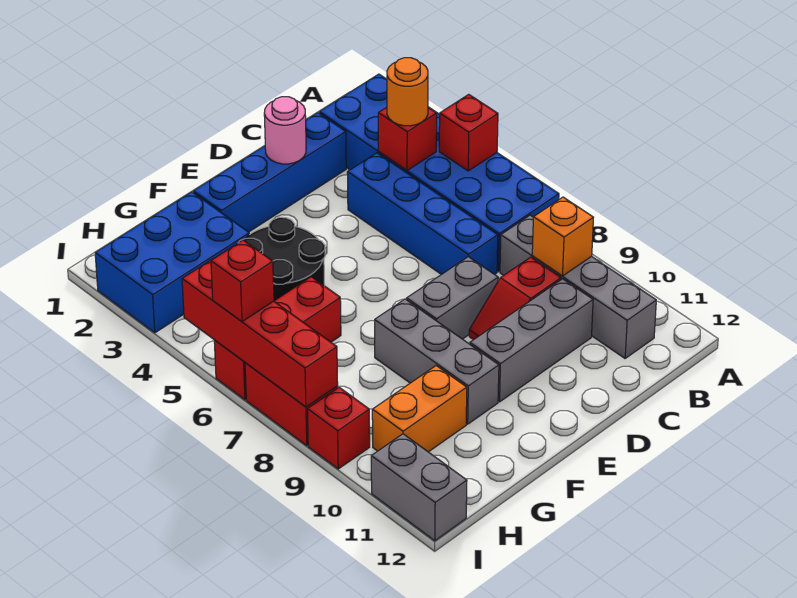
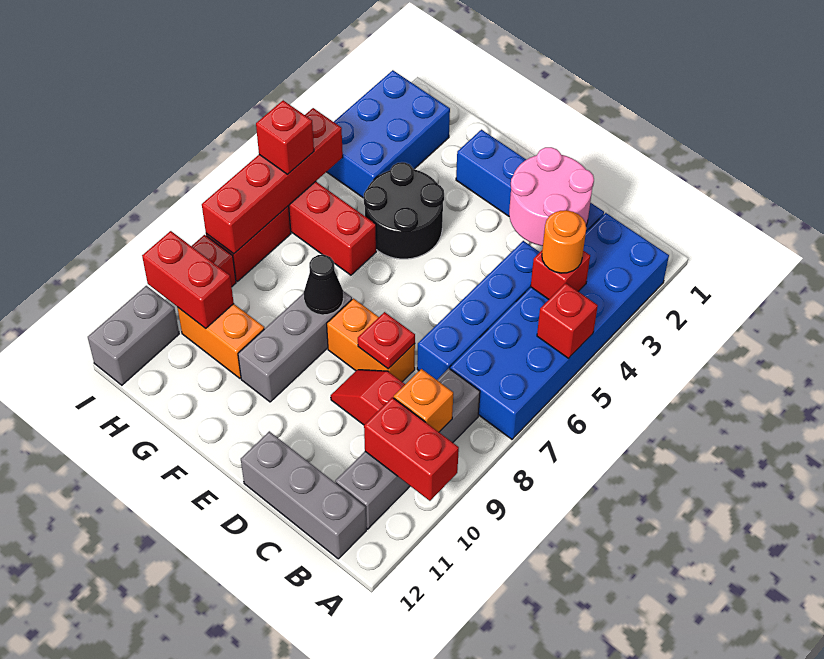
none -> red 1x2 brick [364,397,459,501]
grey 1x3 brick [470,279,593,402] -> grey 1x3 brick moved to [241,431,366,559]
pink 1x1 round brick [264,97,306,164] -> pink 2x2 round brick [509,147,594,246]
grey 1x2 brick [407,257,498,339] -> orange 1x2 brick [327,298,415,382]
none -> red 1x1 plate [358,312,415,369]
none -> black 1x1 cone [304,255,344,315]
blue 2x3 brick [95,192,249,333] -> blue 2x3 brick turned to [327,70,450,198]
none -> red 1x2 brick [142,231,234,328]

